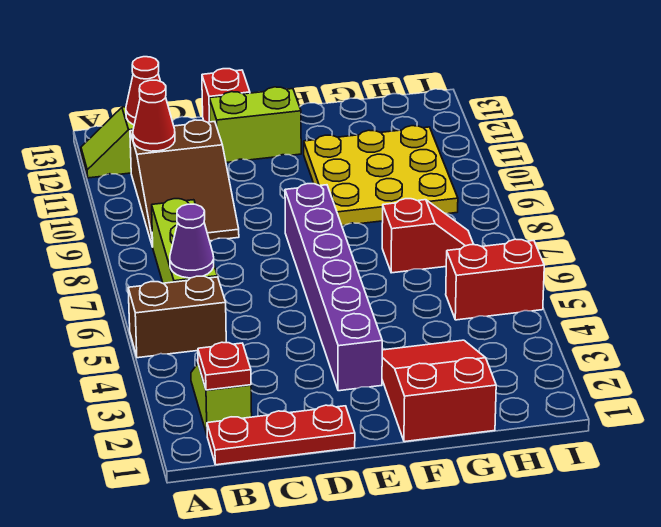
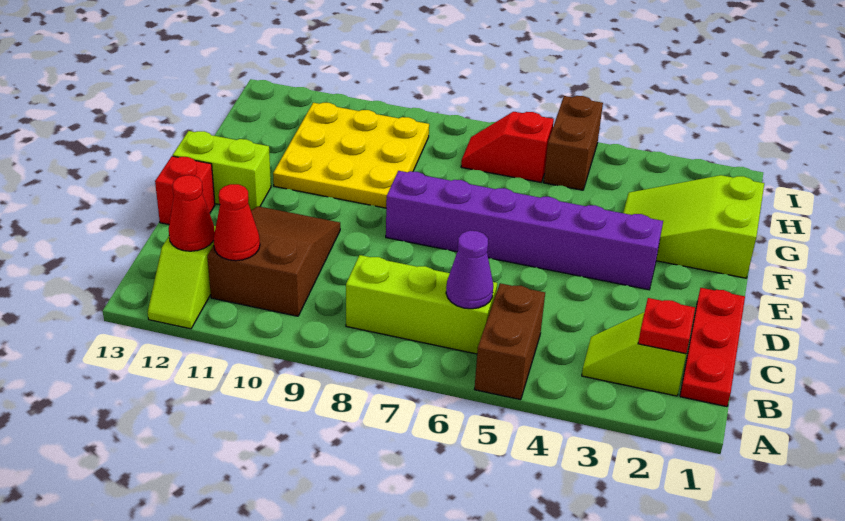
brown 2x3 slope [130,120,239,247] -> brown 2x3 slope turned to [207,206,340,316]
lime 1x2 brick [209,87,301,163] -> lime 1x2 brick turned to [173,131,271,210]
red 2x3 slope [382,340,496,442] -> lime 2x3 slope [623,175,764,278]
red 1x2 slope [382,199,474,273] -> red 1x2 slope turned to [461,112,554,182]
red 1x2 brick [446,239,544,320] -> brown 1x2 brick [544,96,603,190]

